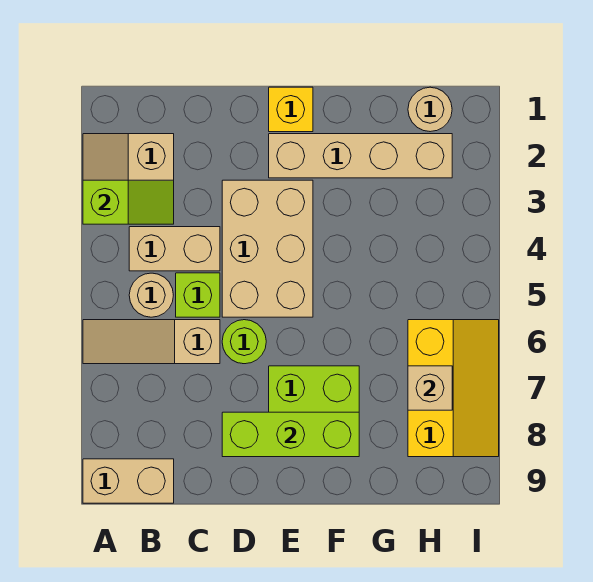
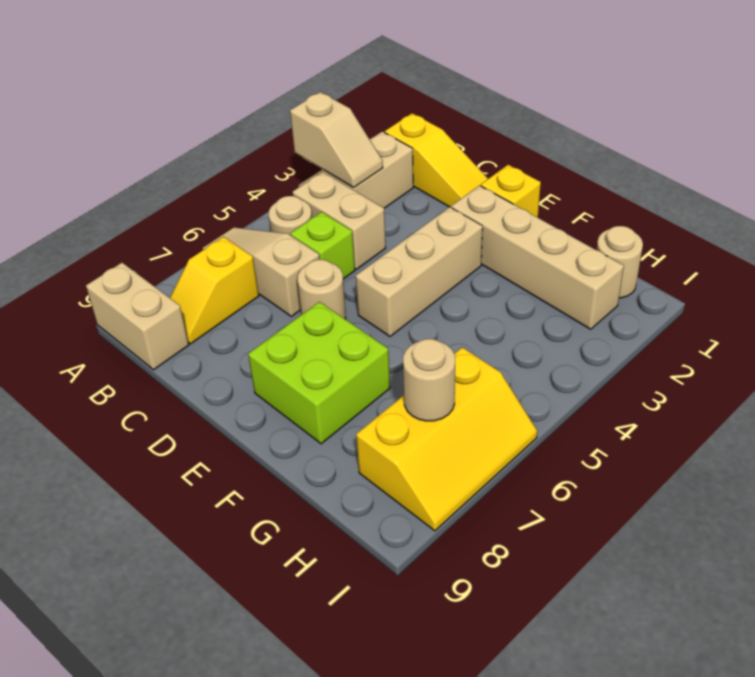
lime 1x2 slope [83,180,174,224] -> tan 1x2 slope [290,92,383,187]
none -> yellow 1x3 slope [385,113,488,207]
none -> yellow 1x2 slope [170,237,259,344]
tan 2x3 brick [222,180,313,317] -> tan 1x3 brick [356,207,483,337]
lime 1x1 round brick [222,320,266,364] -> tan 1x1 round brick [298,260,346,319]
lime 1x3 brick [222,412,359,457] -> none
tan 1x1 brick [408,366,452,410] -> tan 1x1 round brick [403,339,455,421]

